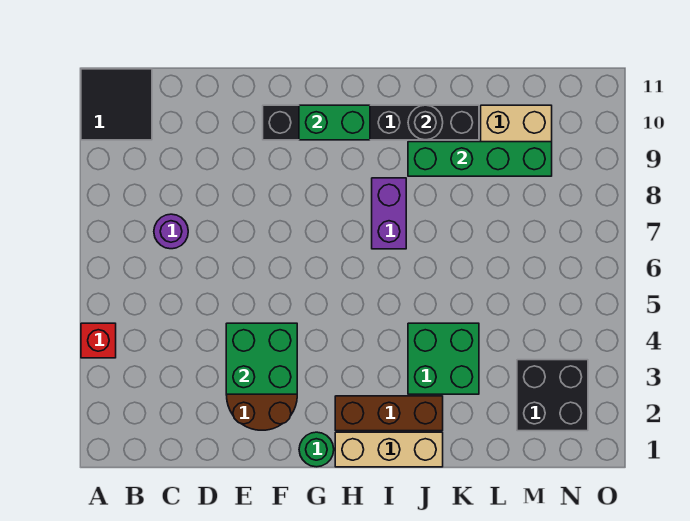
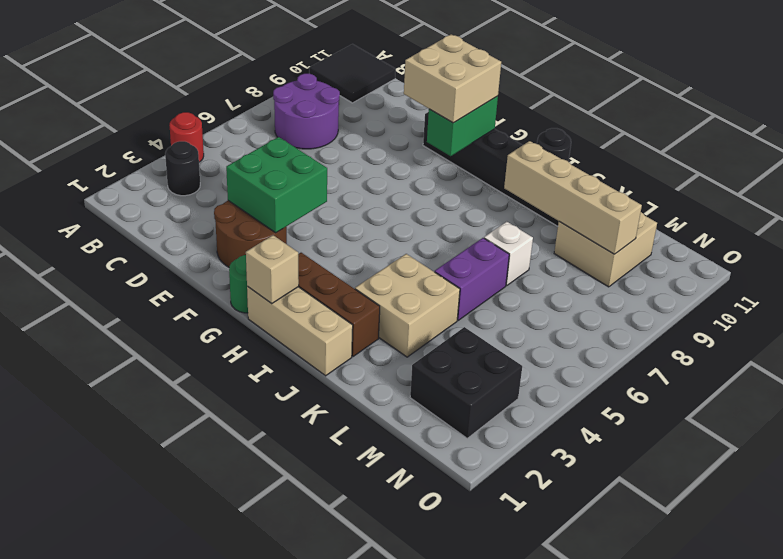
red 1x1 brick [81,323,116,358] -> red 1x1 round brick [169,112,204,162]
none -> black 1x1 round brick [165,141,200,196]
purple 1x1 round brick [154,214,188,249] -> purple 2x2 round brick [273,74,340,149]
none -> tan 2x2 brick [404,34,501,123]
green 1x2 brick [299,105,370,140] -> green 1x2 brick turned to [427,96,498,156]
none -> tan 1x1 brick [246,235,299,304]
purple 1x2 brick [372,178,406,249] -> purple 1x2 brick moved to [435,238,509,320]
green 2x2 brick [408,323,479,394] -> tan 2x2 brick [355,254,460,357]
green 1x4 brick [408,142,552,176] -> tan 1x4 brick [504,141,642,254]
none -> white 1x1 brick [484,222,533,286]

